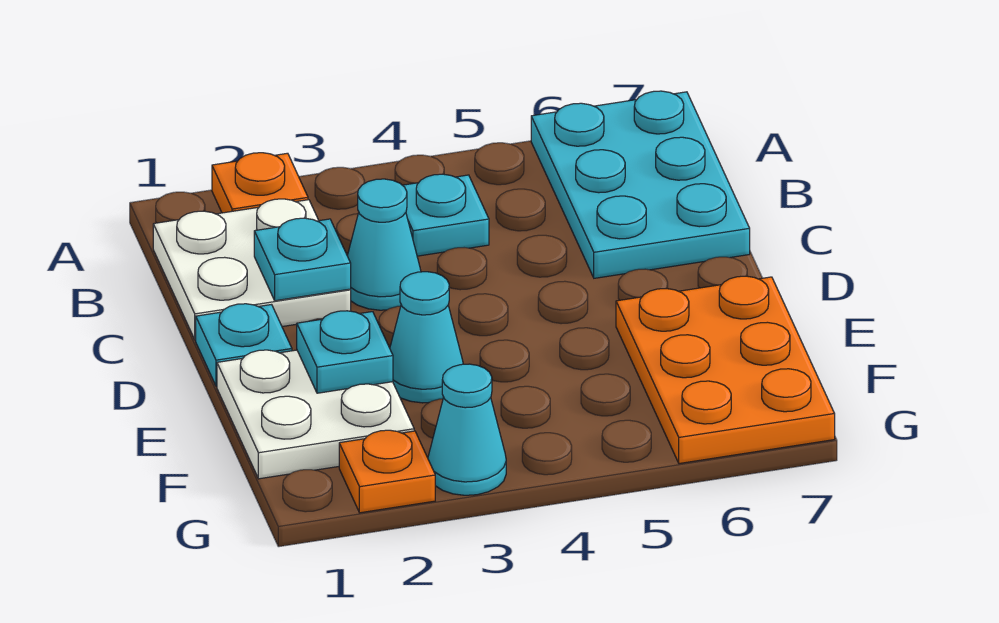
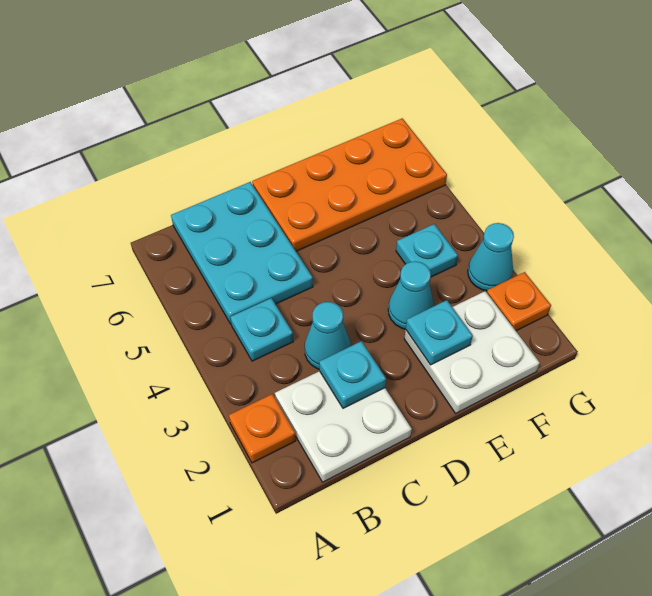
cyan 2x3 plate [531,91,750,278] -> cyan 2x3 plate turned to [171,182,313,324]
cyan 1x1 plate [196,304,292,386] -> cyan 1x1 plate moved to [396,224,458,277]
orange 2x3 plate [616,276,835,464] -> orange 2x4 plate [252,118,447,251]

